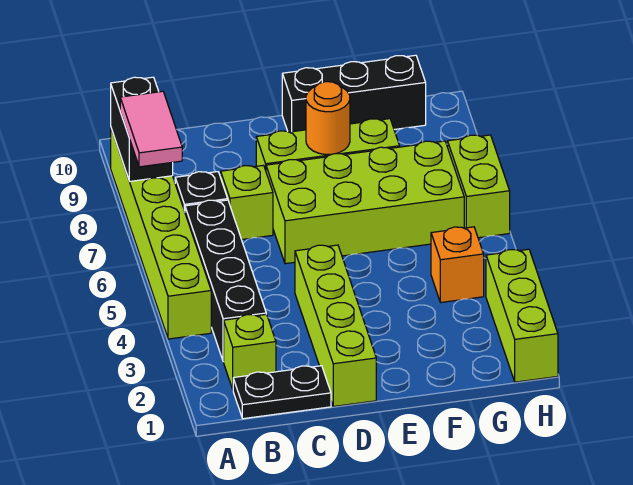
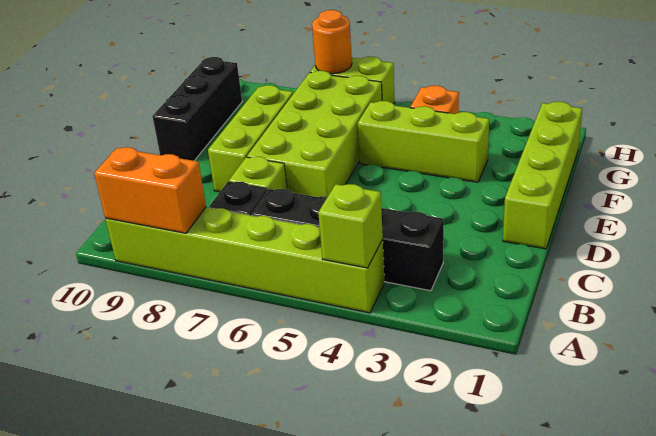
pink 1x2 tile [120,91,182,167] -> none
black 1x2 brick [111,77,173,182] -> orange 1x2 brick [94,147,206,233]
black 1x2 plate [233,366,331,419] -> none
lime 1x1 brick [224,314,276,389] -> lime 1x1 brick moved to [318,184,383,268]
lime 1x4 brick [295,245,376,407] -> lime 1x4 brick turned to [503,102,582,249]
orange 1x1 round brick [306,82,350,155] -> orange 1x1 round brick moved to [312,10,352,74]
lime 1x3 brick [486,249,558,382] -> lime 1x3 brick moved to [358,101,489,182]

